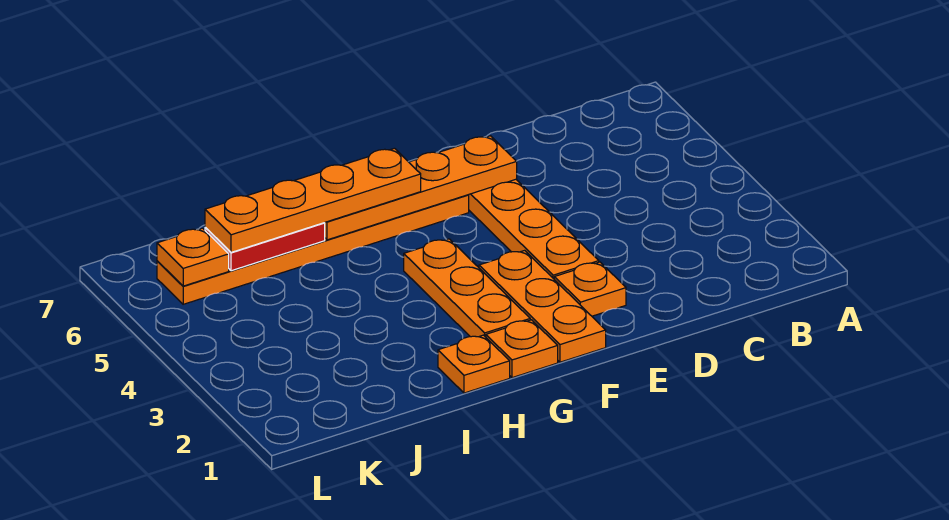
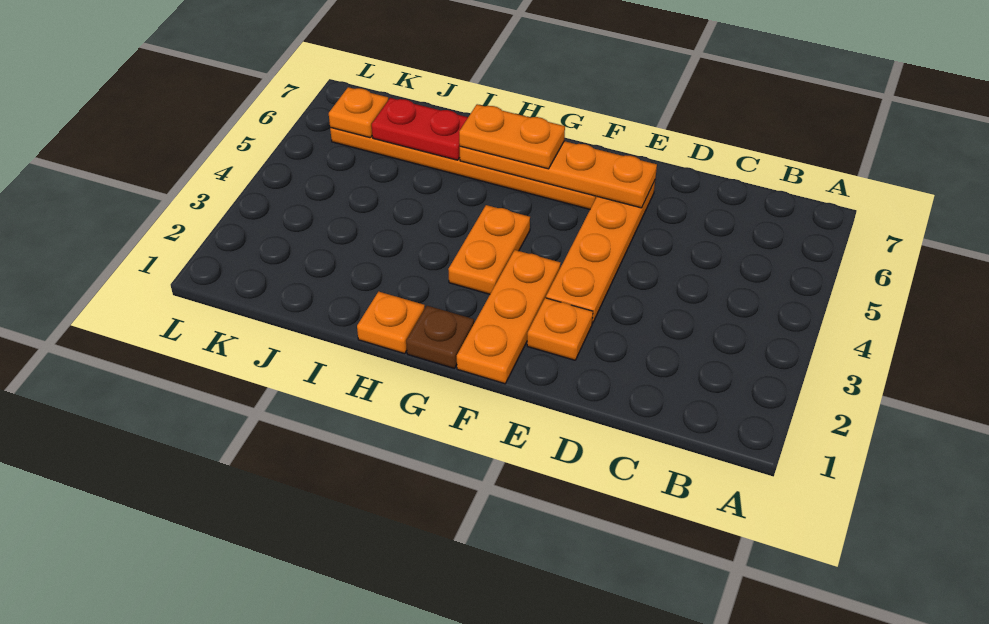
orange 1x1 plate [486,320,558,378] -> brown 1x1 plate [406,306,474,369]
orange 1x3 plate [404,239,530,337] -> orange 1x2 plate [448,205,530,294]
orange 1x4 plate [205,148,421,252] -> orange 1x2 plate [459,104,565,169]

